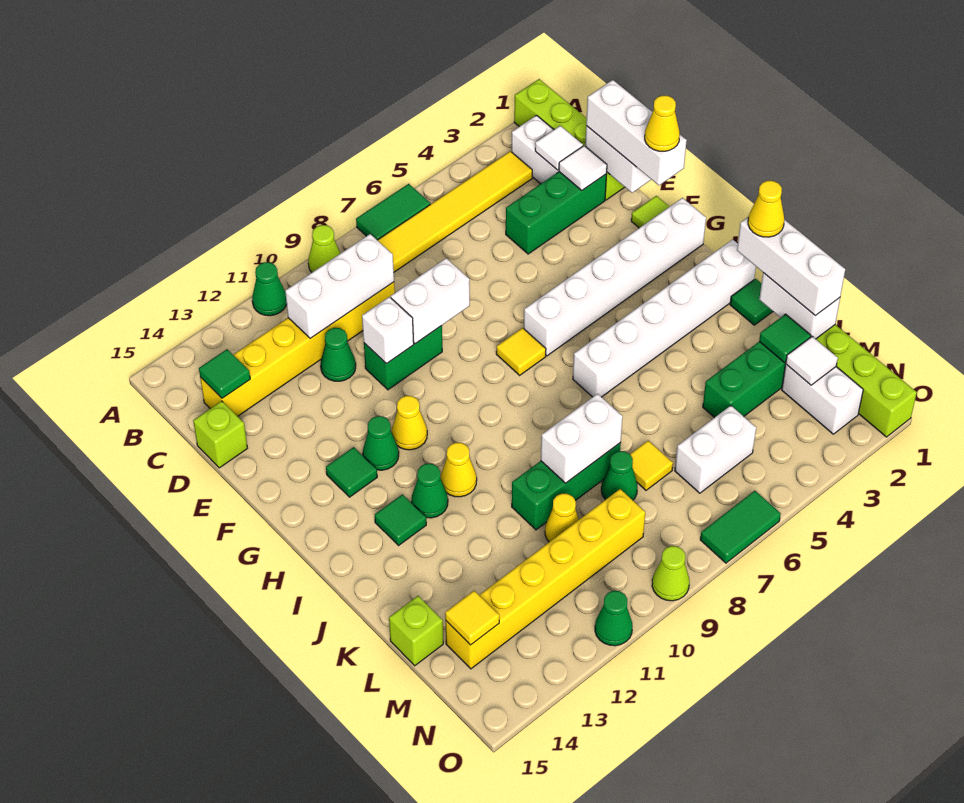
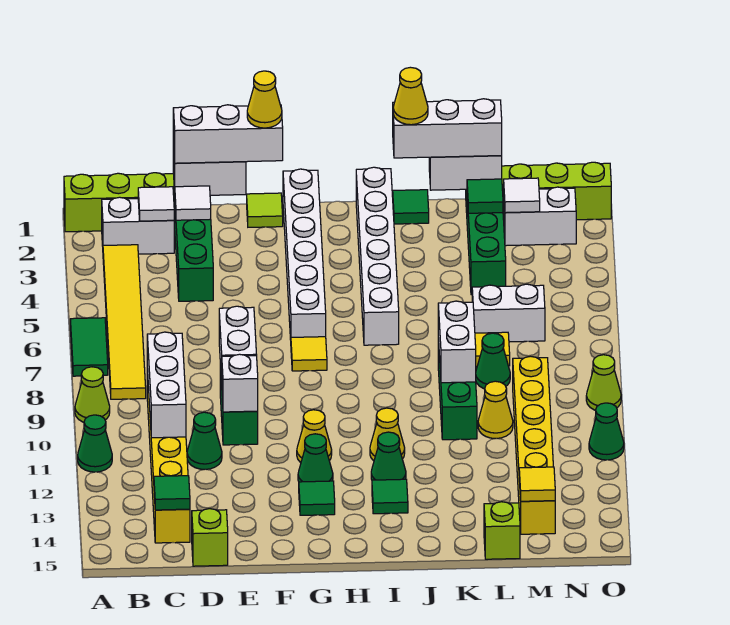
white 1x2 brick [675,406,756,493] -> white 1x2 brick turned to [472,284,545,342]
green 1x2 tile [700,491,781,563] -> none

